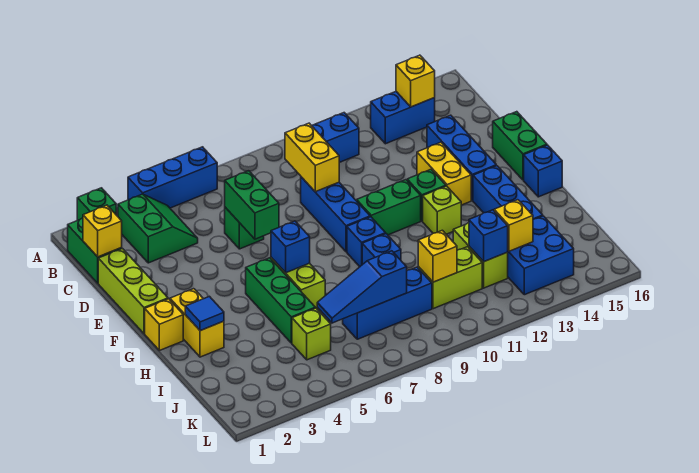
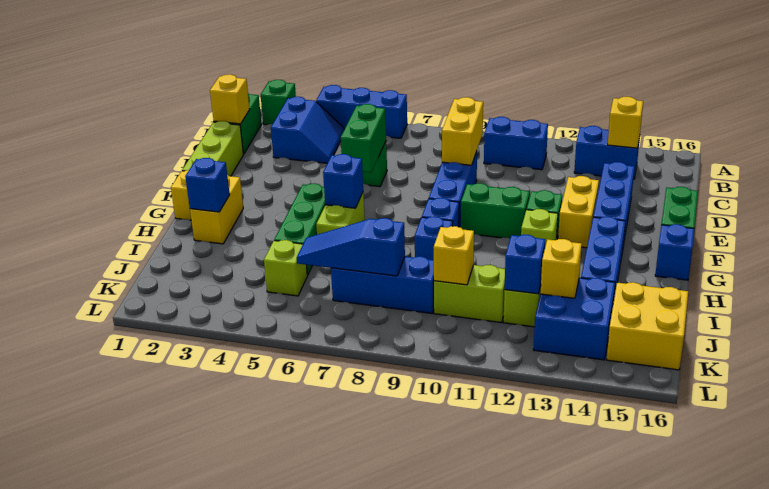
green 2x2 slope [118,194,198,263] -> blue 2x2 slope [271,97,344,163]
blue 1x1 tile [185,296,224,331] -> blue 1x1 brick [185,158,230,212]
none -> yellow 2x2 brick [607,282,688,370]

